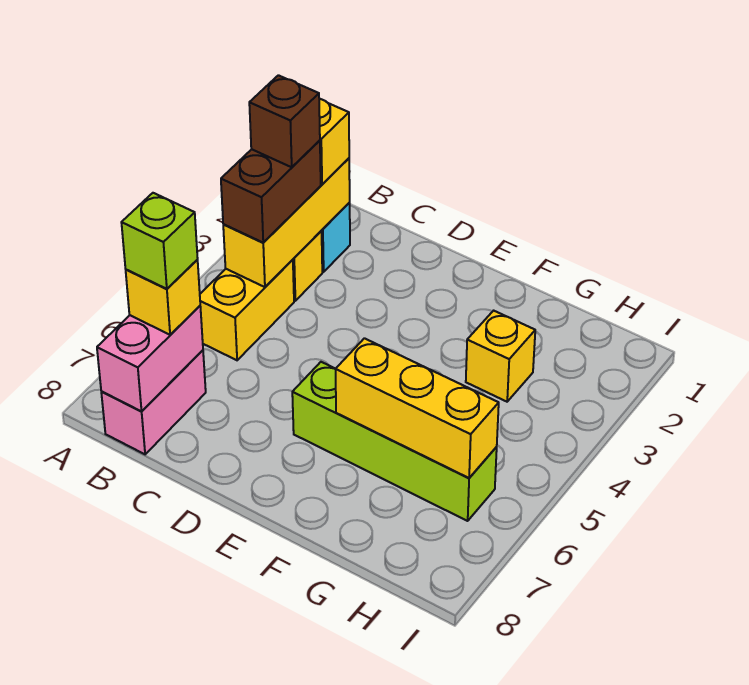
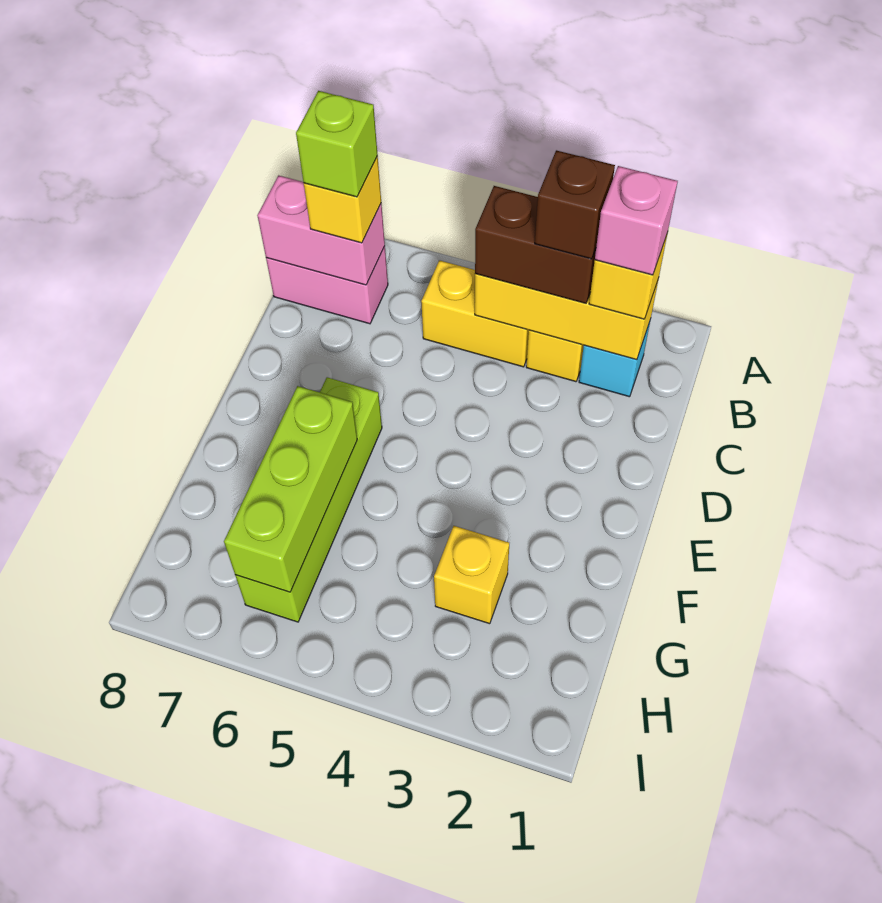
none -> pink 1x1 brick [595,166,678,275]
yellow 1x3 brick [336,338,499,478] -> lime 1x3 brick [224,386,357,592]

